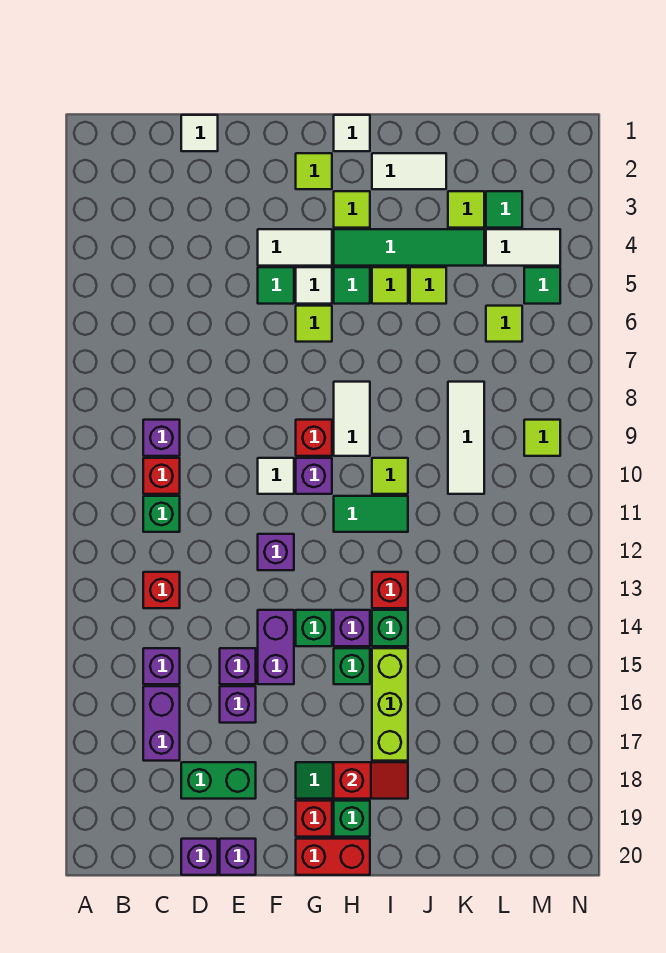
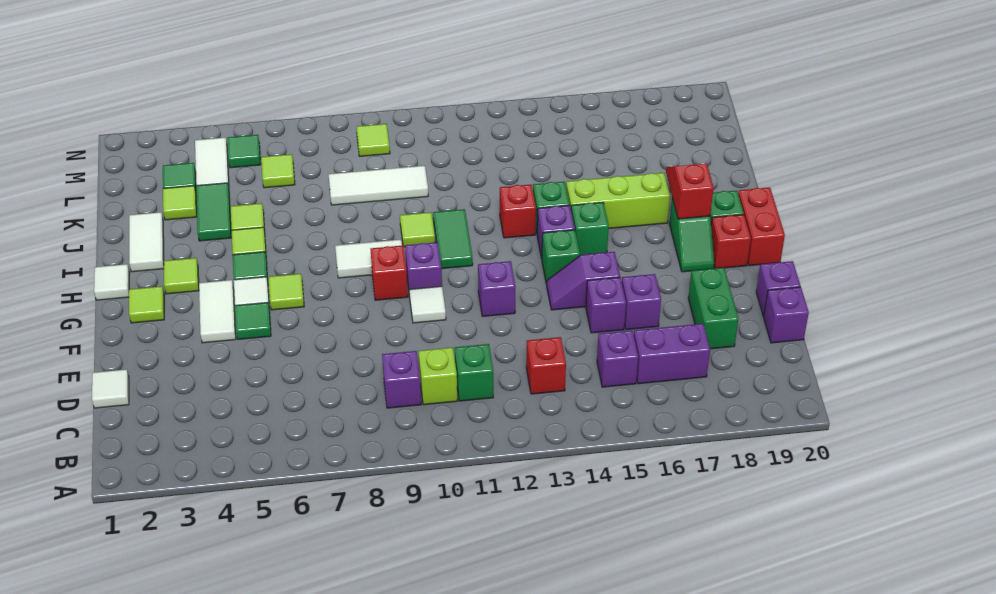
red 1x1 brick [143,458,180,494] -> lime 1x1 brick [418,347,457,405]
purple 1x2 brick [258,610,294,684] -> purple 1x2 slope [547,252,620,310]
green 1x4 tile [334,229,484,266] -> green 1x2 tile [196,183,231,241]

